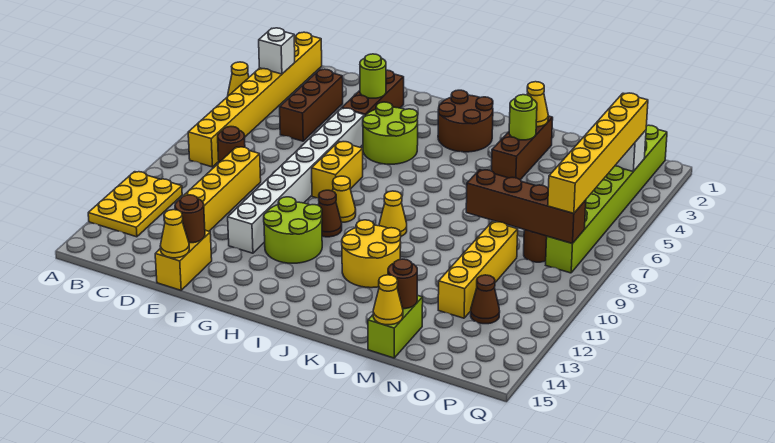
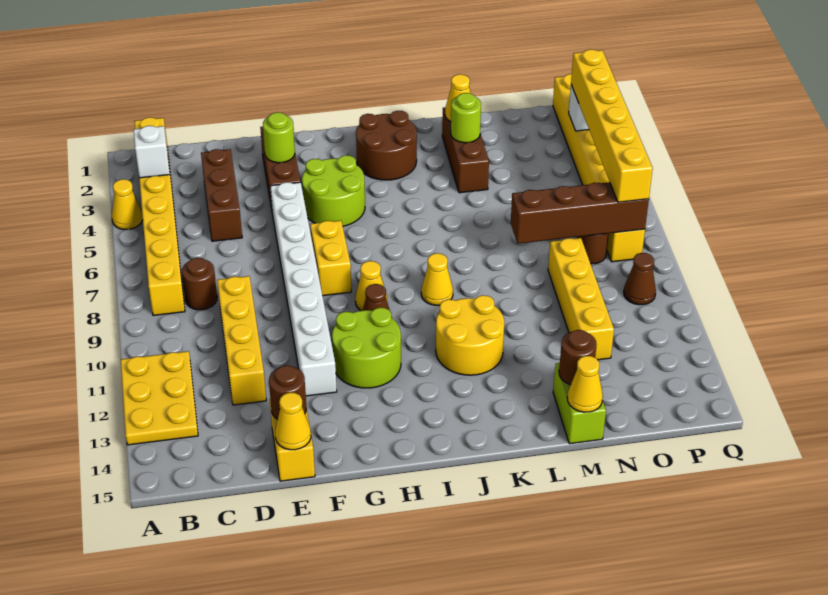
brown 1x1 cone [471,275,500,324] -> brown 1x1 cone moved to [624,253,656,305]
lime 1x8 brick [546,125,667,273] -> yellow 1x8 brick [553,74,645,262]

